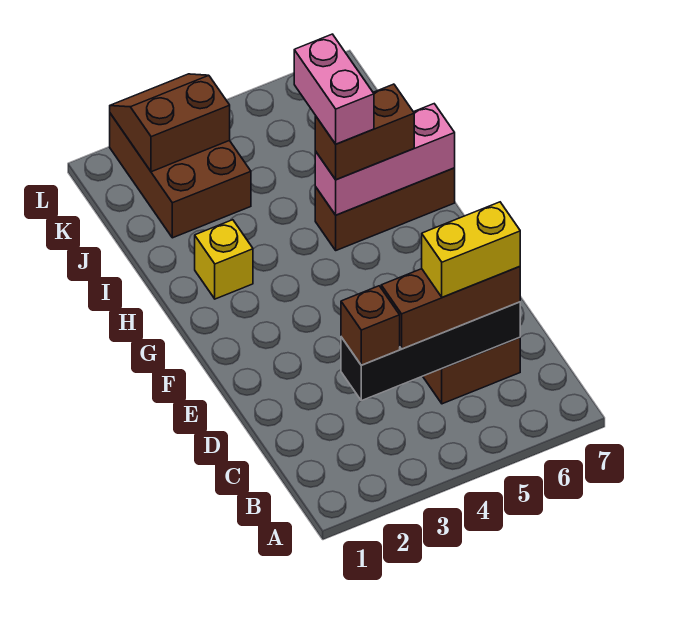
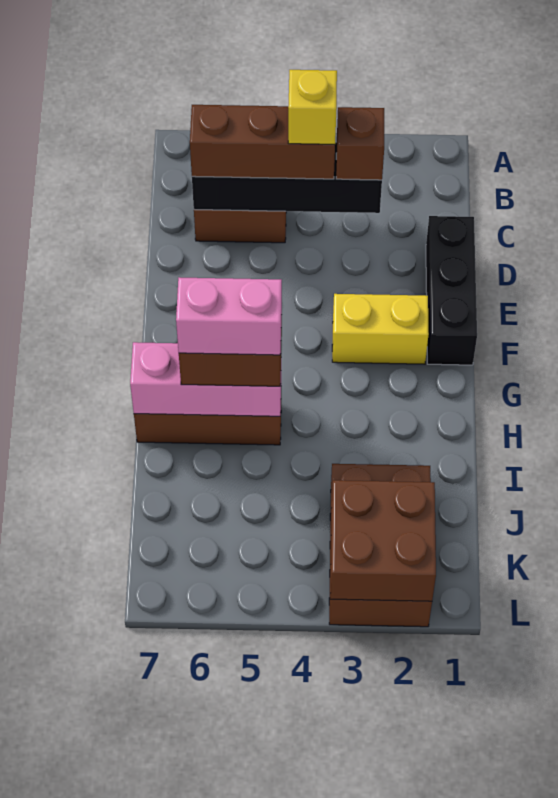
yellow 1x2 brick [422,202,520,297] -> yellow 1x2 brick moved to [332,294,429,364]
none -> black 1x3 brick [426,216,477,365]
yellow 1x1 brick [195,220,253,299] -> yellow 1x1 brick moved to [288,70,337,144]
pink 1x2 brick [294,34,374,144] -> pink 1x2 brick turned to [176,277,282,355]
brown 2x2 slope [110,74,230,172] -> brown 2x2 brick [330,480,436,601]

